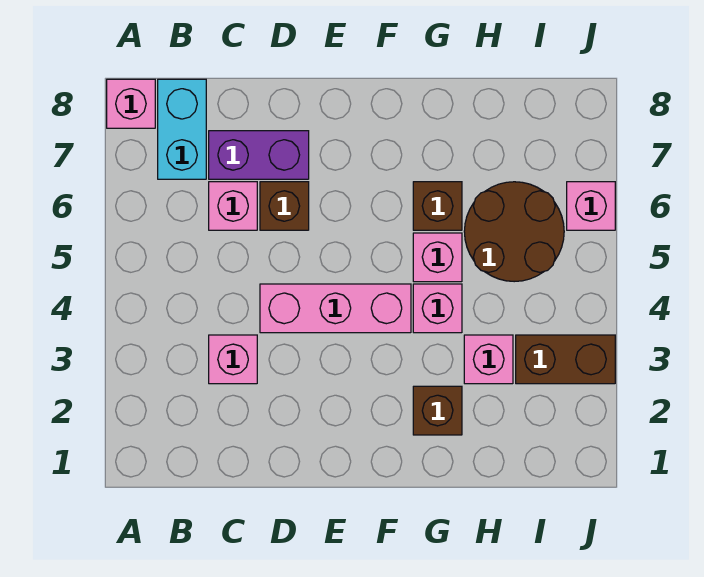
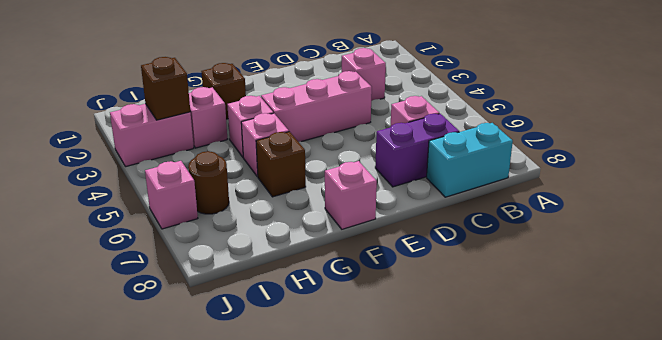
pink 1x1 brick [107,79,155,128] -> pink 1x1 brick moved to [325,161,377,229]
cyan 1x2 brick [158,79,206,179] -> cyan 1x2 brick turned to [427,123,513,197]
brown 1x1 brick [260,182,309,230] -> brown 1x1 brick moved to [141,57,190,120]
brown 2x2 round brick [464,182,564,282] -> brown 1x1 round brick [188,151,229,214]
brown 1x2 brick [516,335,615,384] -> pink 1x2 brick [110,104,194,167]

